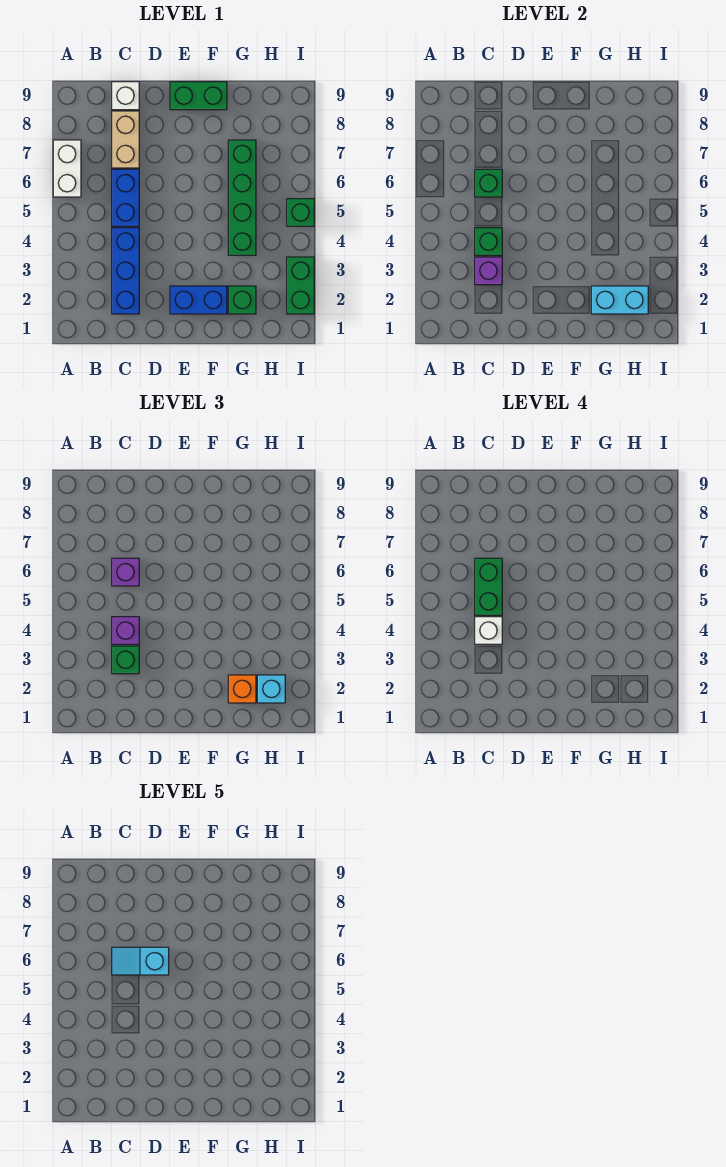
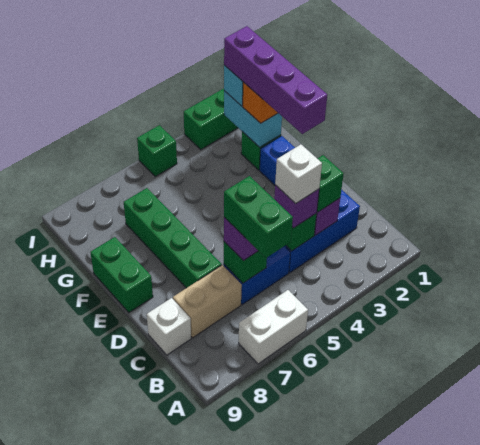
green 1x2 brick [475,558,502,615] -> green 1x2 brick turned to [224,176,293,258]
cyan 1x2 slope [112,947,169,975] -> none
none -> purple 1x4 brick [224,26,327,134]
green 1x4 brick [228,140,256,255] -> green 1x4 brick turned to [124,188,222,288]

